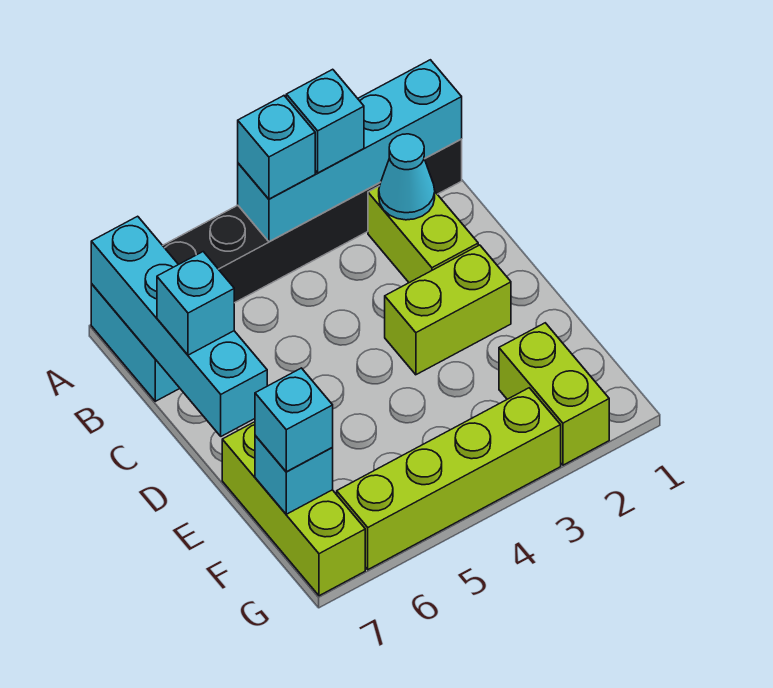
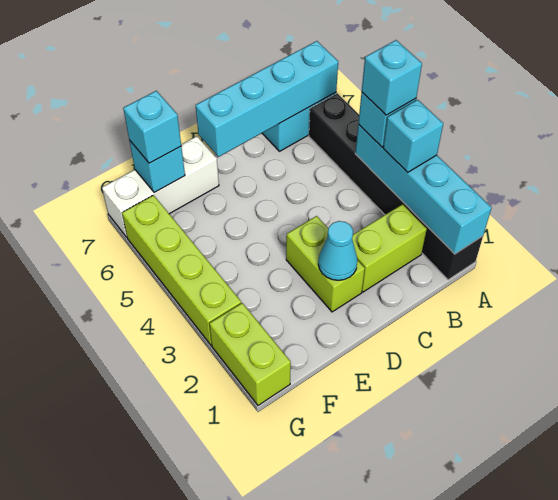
cyan 1x1 cone [379,134,435,220] -> cyan 1x1 cone moved to [318,221,358,280]
cyan 1x1 brick [157,252,234,355] -> cyan 1x1 brick moved to [362,40,422,115]
lime 1x3 brick [222,422,365,596] -> white 1x3 brick [102,136,219,237]
lime 1x2 brick [499,323,609,465] -> lime 1x2 brick turned to [209,303,291,405]

